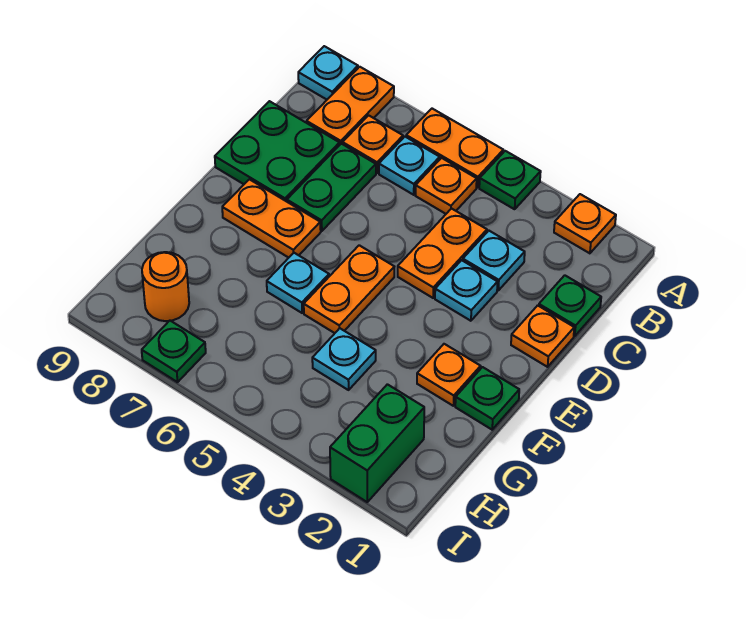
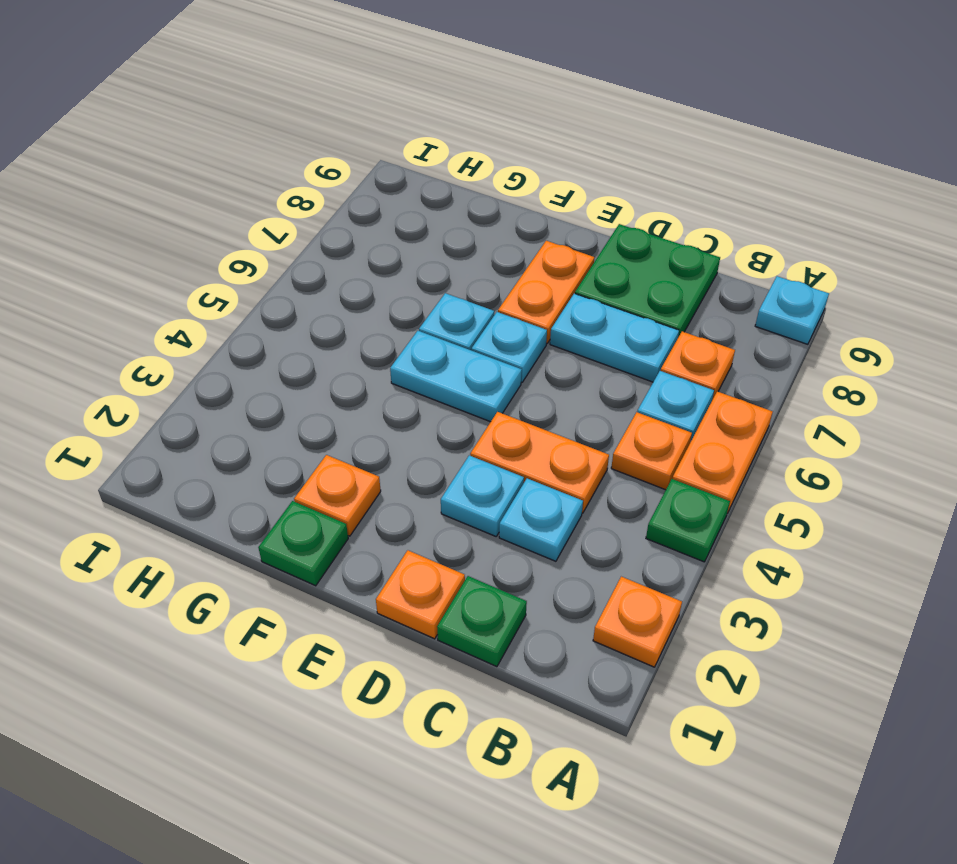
orange 1x2 plate [307,67,394,144] -> none
green 1x2 plate [287,144,376,231] -> cyan 1x2 plate [550,294,679,382]
orange 1x2 plate [304,245,394,333] -> cyan 1x2 plate [390,331,522,422]
cyan 1x1 plate [312,328,376,390] -> cyan 1x1 plate moved to [472,312,547,382]
green 1x2 brick [330,384,424,502] -> none
orange 1x1 round brick [142,252,189,321] -> none
green 1x1 plate [142,321,206,382] -> none

